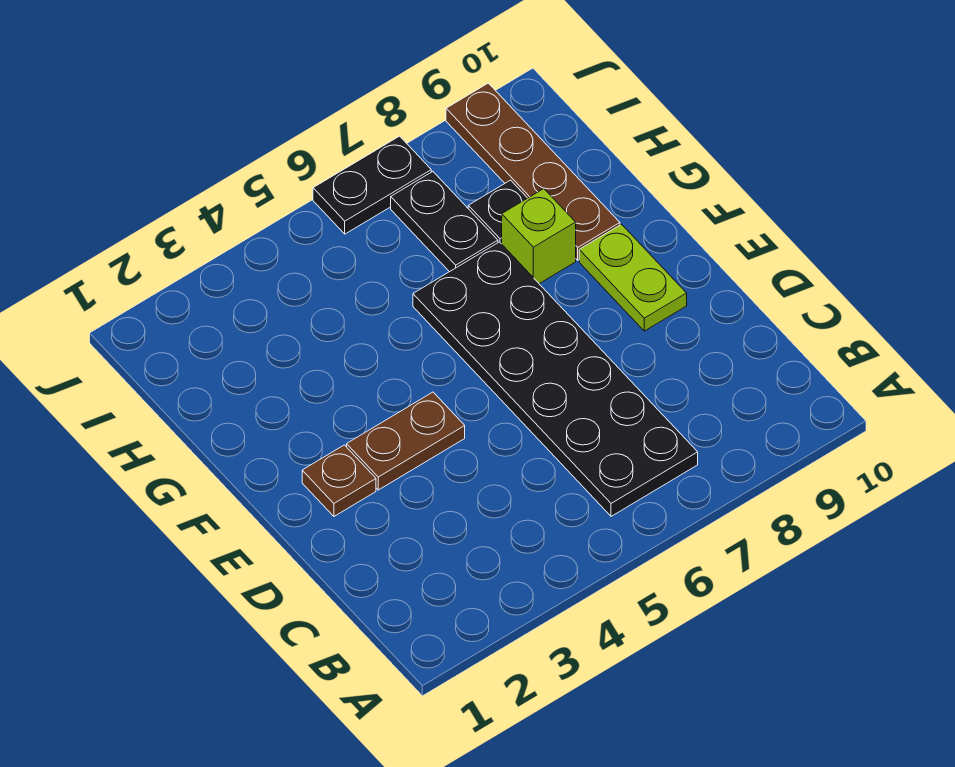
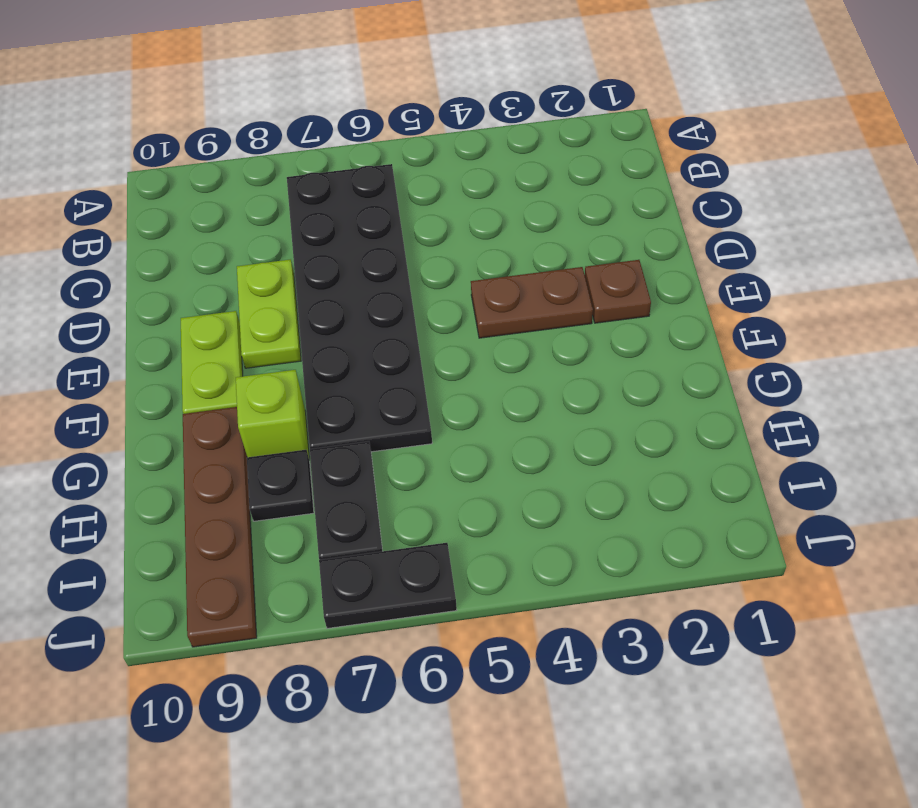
none -> lime 1x2 plate [237,259,301,368]

